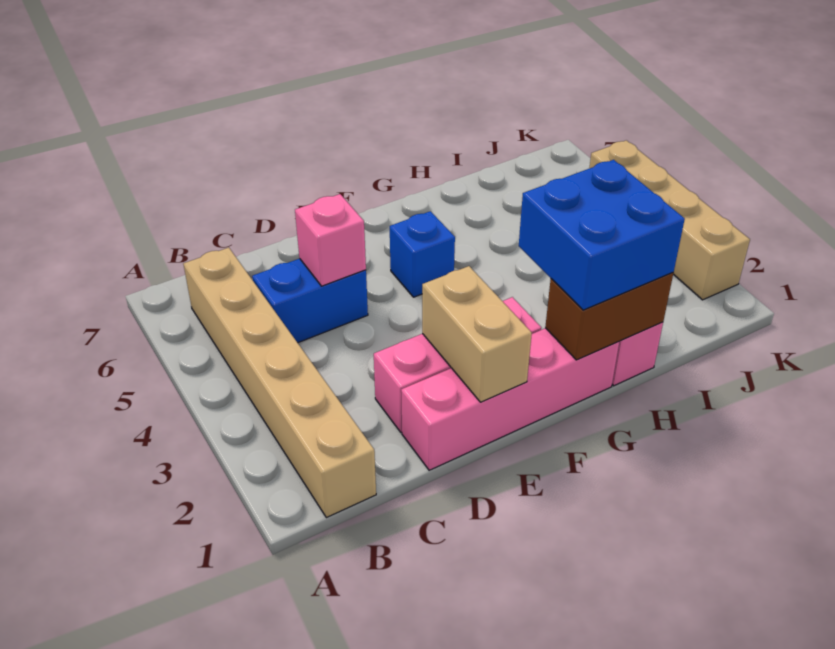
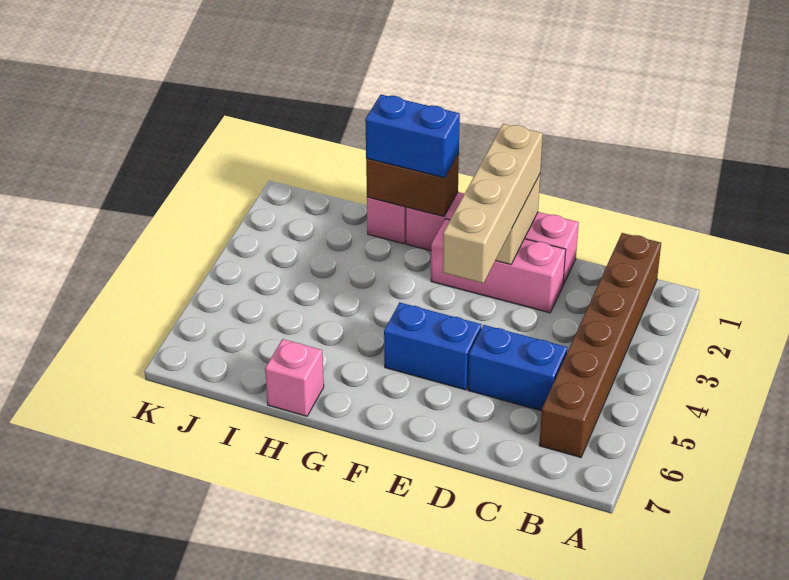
tan 1x6 brick [183,248,376,518] -> brown 1x6 brick [539,233,661,457]
pink 1x1 brick [295,194,366,286] -> pink 1x1 brick moved to [265,339,324,416]
blue 1x1 brick [390,211,455,297] -> blue 1x2 brick [384,303,482,390]
blue 2x2 brick [519,160,685,310] -> blue 1x2 brick [365,95,460,178]
tan 1x4 brick [589,140,750,300] -> tan 1x4 brick moved to [443,124,543,283]

